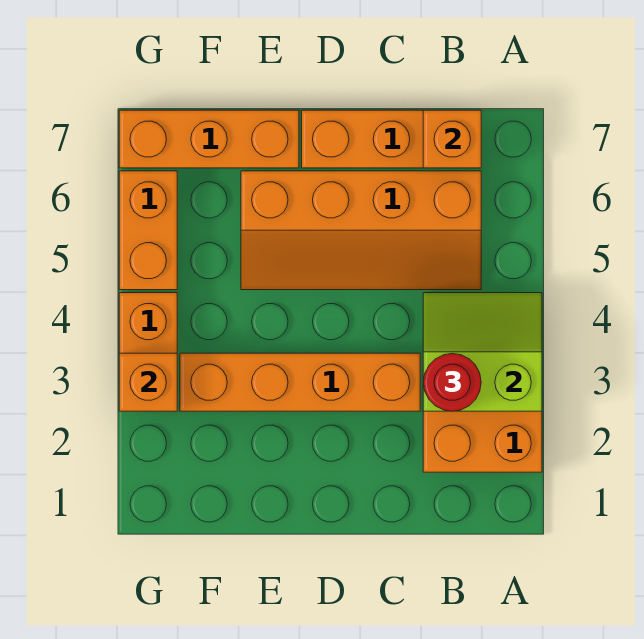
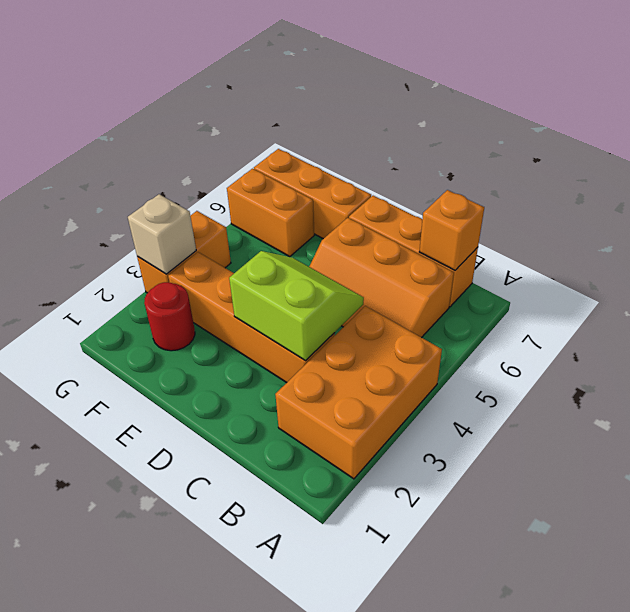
lime 2x2 slope [423,293,542,411] -> lime 2x2 slope moved to [229,251,364,360]
red 1x1 round brick [423,353,481,411] -> red 1x1 round brick moved to [144,282,195,351]
orange 2x4 slope [241,171,481,290] -> orange 2x3 slope [309,218,454,338]
orange 1x1 brick [119,353,177,411] -> tan 1x1 brick [128,194,196,274]
orange 1x2 brick [119,171,177,290] -> orange 1x2 brick turned to [227,169,314,257]

